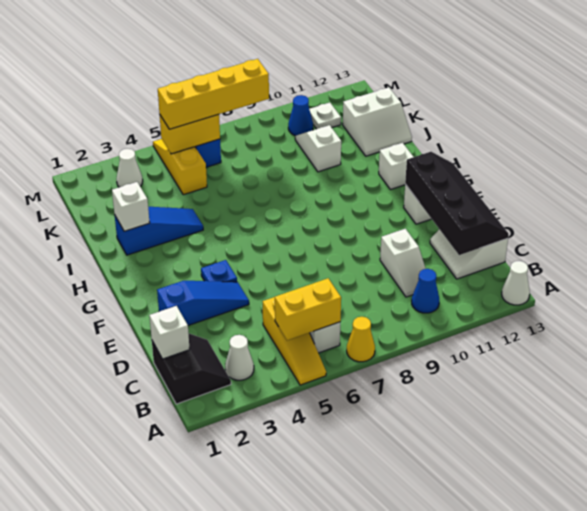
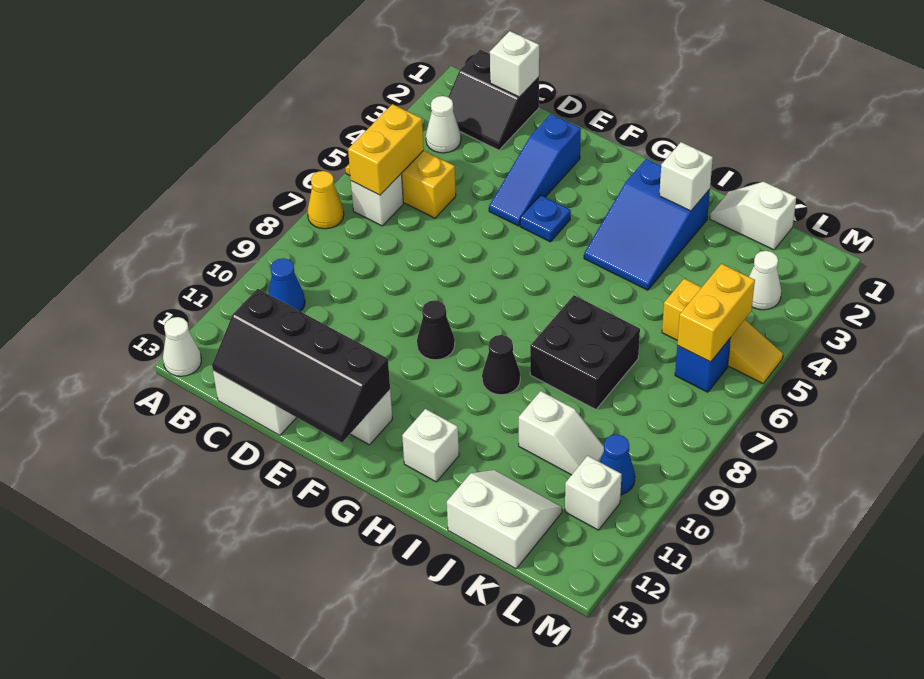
white 1x2 slope [380,229,426,297] -> white 1x2 slope moved to [710,182,796,250]
none -> black 1x1 cone [417,300,455,360]
none -> black 1x1 cone [482,335,520,395]
blue 1x3 slope [115,207,203,255] -> blue 2x3 slope [584,159,710,290]
none -> black 2x2 brick [530,295,640,409]
white 2x2 slope [343,87,412,156] -> white 2x2 slope turned to [447,470,562,569]
yellow 1x4 brick [158,59,269,129] -> none
white 1x1 plate [309,103,341,129] -> white 1x1 brick [565,456,622,530]

